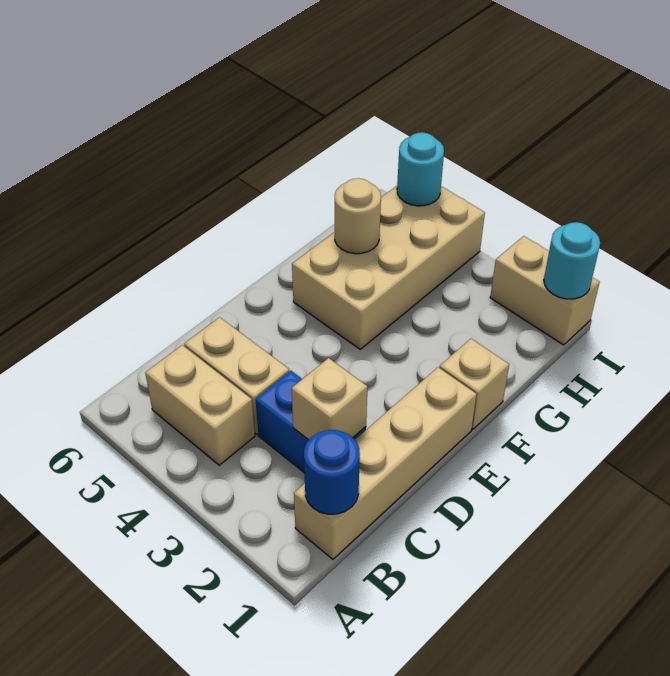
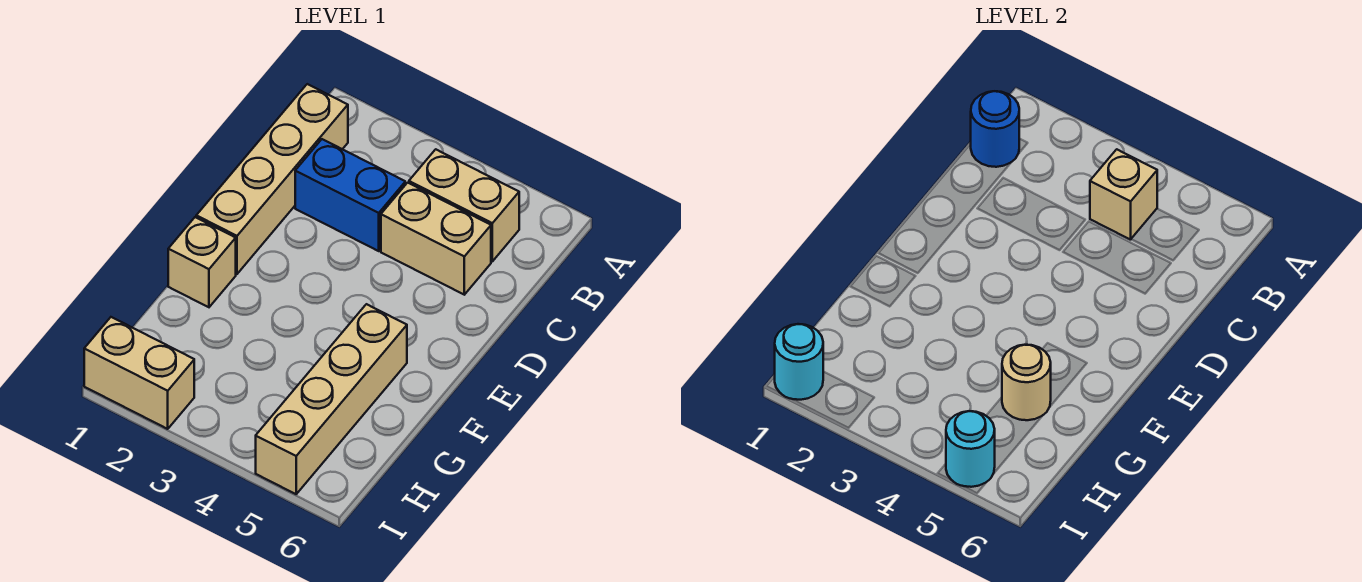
tan 1x1 brick [291,358,367,440] -> tan 1x1 brick moved to [1090,149,1157,240]
tan 2x4 brick [292,186,485,349] -> tan 1x4 brick [256,304,407,494]

